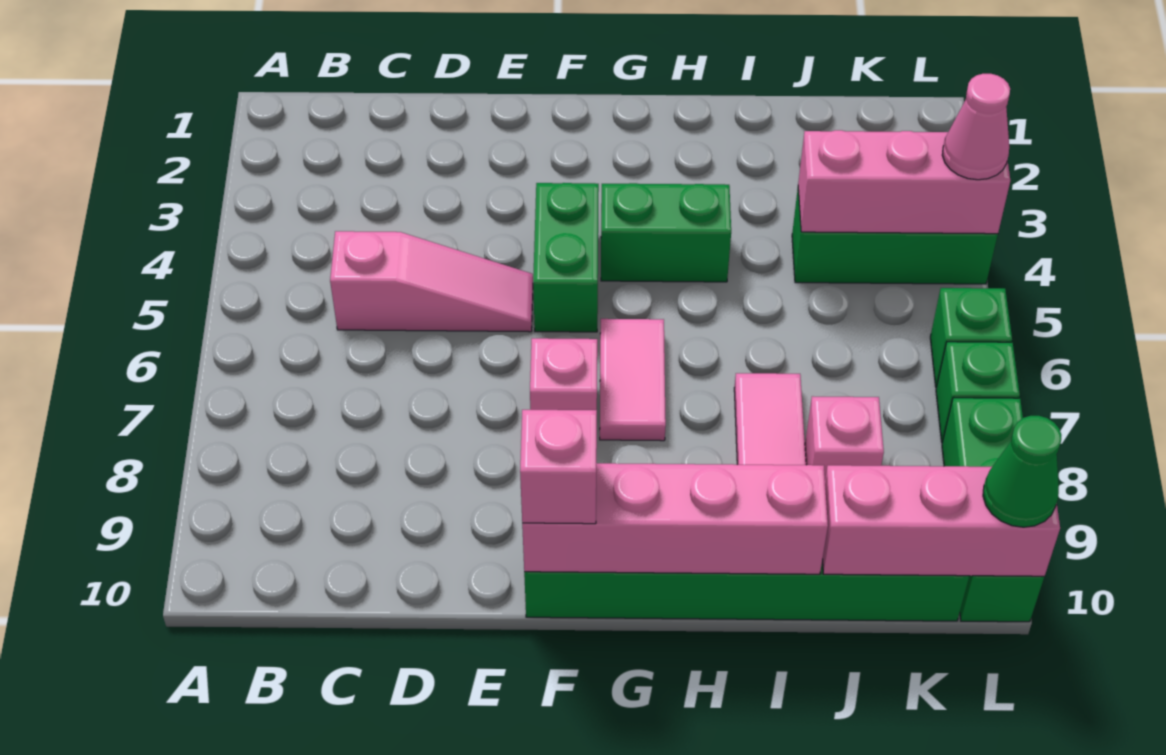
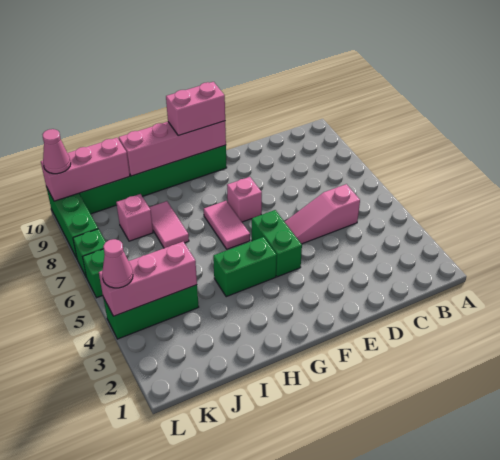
pink 1x1 brick [520,410,597,524] -> pink 1x2 brick [166,82,225,136]
green 1x1 cone [983,416,1061,527] -> pink 1x1 cone [43,129,71,174]

